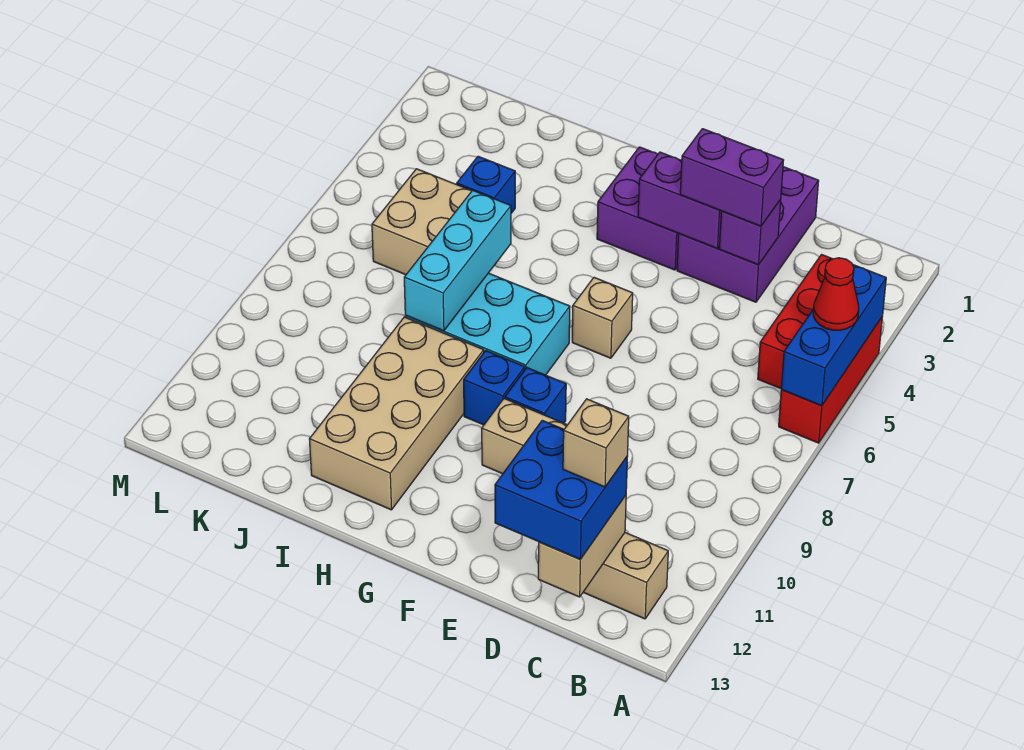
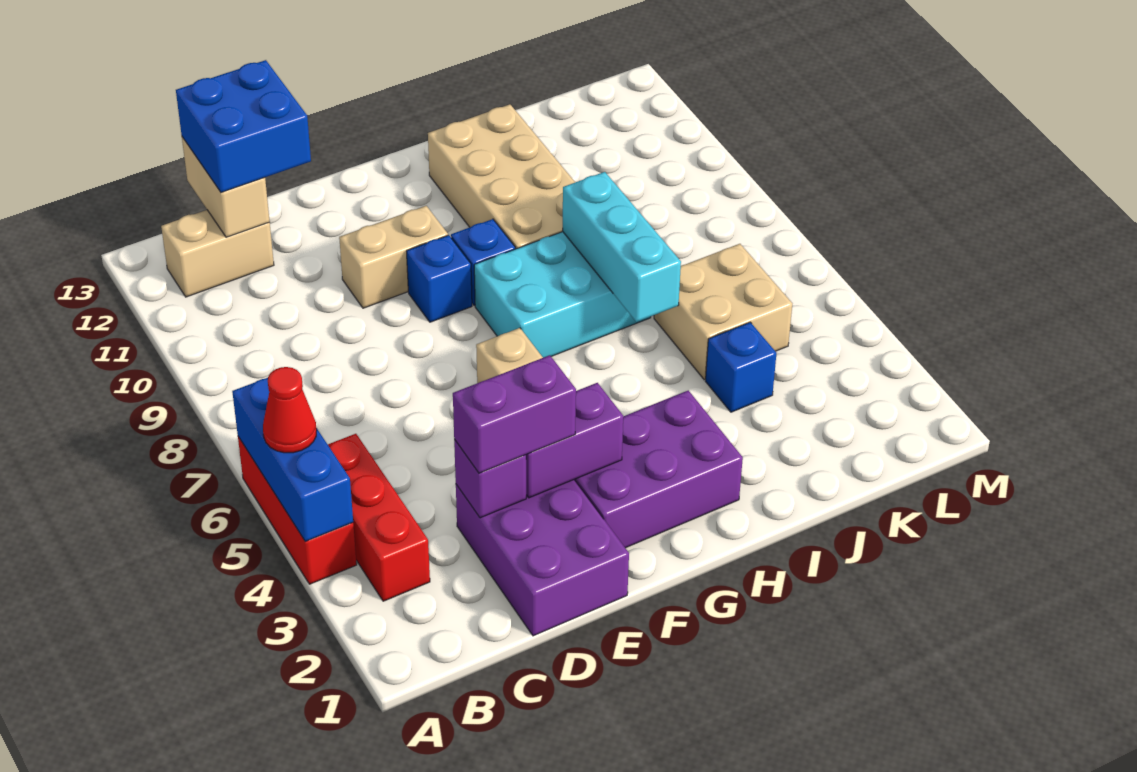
tan 1x1 brick [563,399,629,487] -> none
purple 2x2 brick [597,147,679,270] -> purple 2x3 brick [574,390,743,548]

